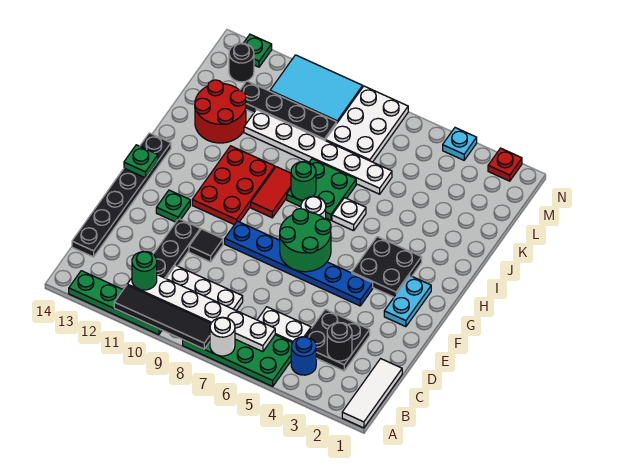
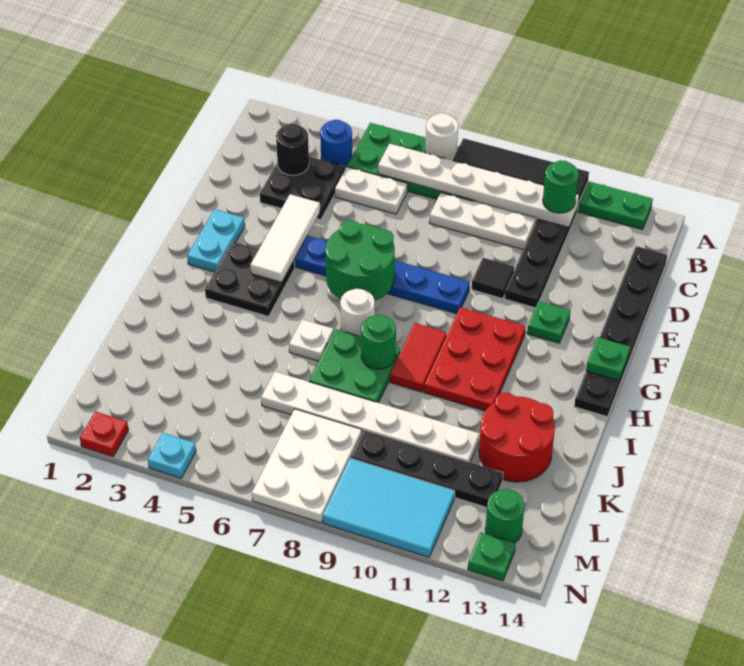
white 1x3 tile [342,359,402,428] -> white 1x3 tile moved to [250,194,320,282]
black 1x1 round brick [229,43,254,82] -> green 1x1 round brick [485,489,525,543]

